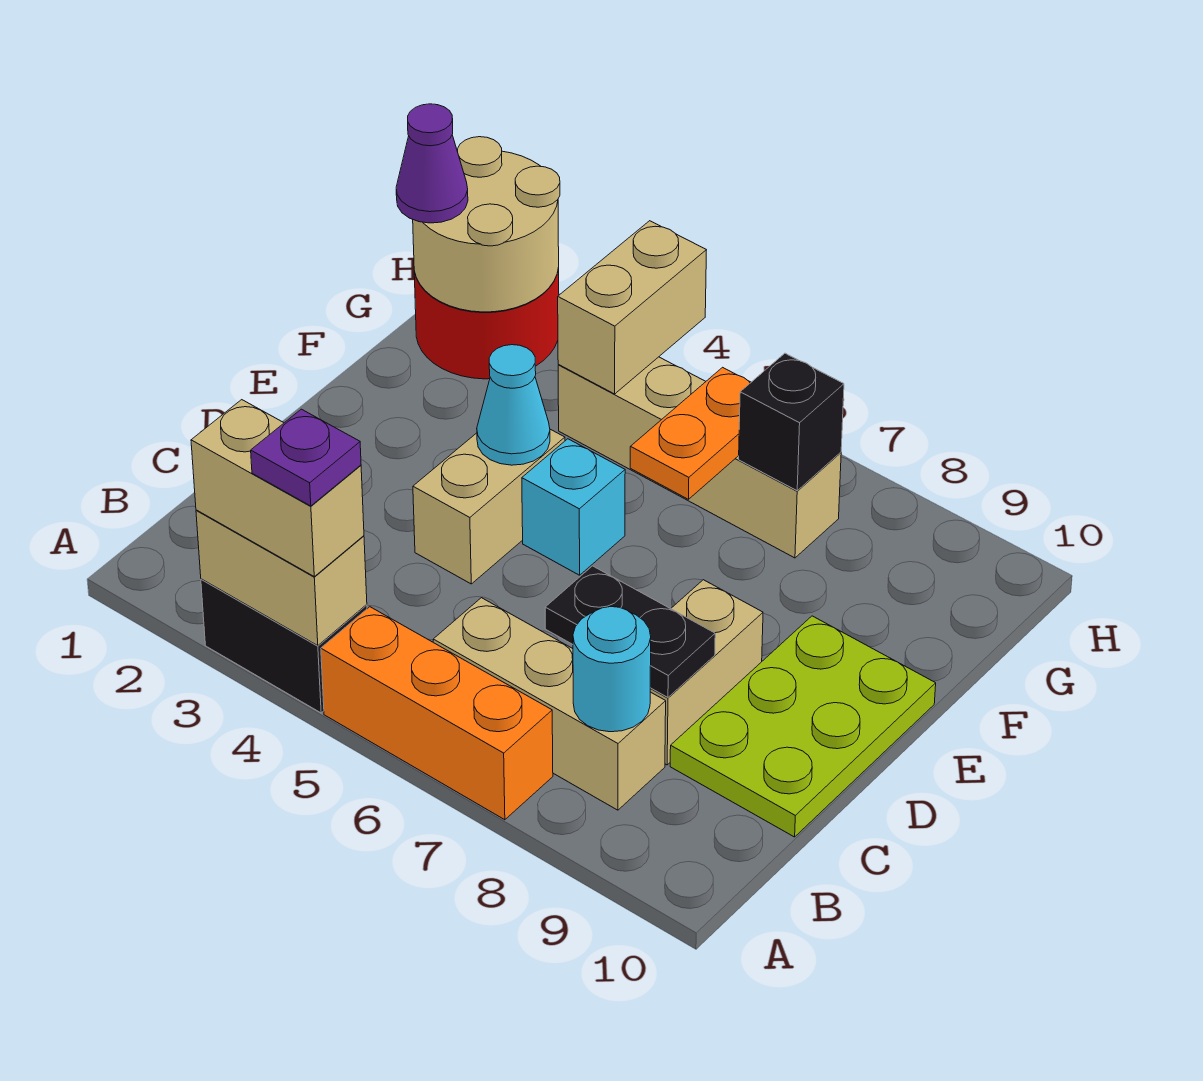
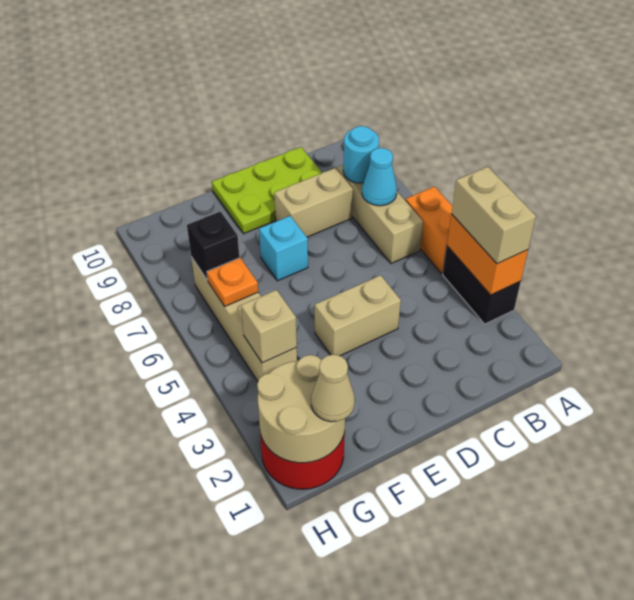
tan 1x2 brick [196,510,367,646] -> orange 1x2 brick [447,214,528,295]
purple 1x1 plate [251,409,361,506] -> none
orange 1x3 brick [321,607,553,820] -> orange 1x2 brick [405,187,452,274]
black 1x2 plate [545,566,715,697] -> none
cyan 1x1 cone [477,345,550,465] -> cyan 1x1 cone moved to [362,148,397,206]
cyan 1x1 brick [522,439,625,575] -> cyan 1x1 brick moved to [259,216,308,281]
orange 1x2 plate [630,367,751,499] -> orange 1x1 plate [207,258,258,306]
purple 1x1 cone [396,104,468,223] -> tan 1x1 cone [311,354,355,422]
tan 1x2 brick [558,221,706,394] -> tan 1x1 brick [241,290,297,363]

